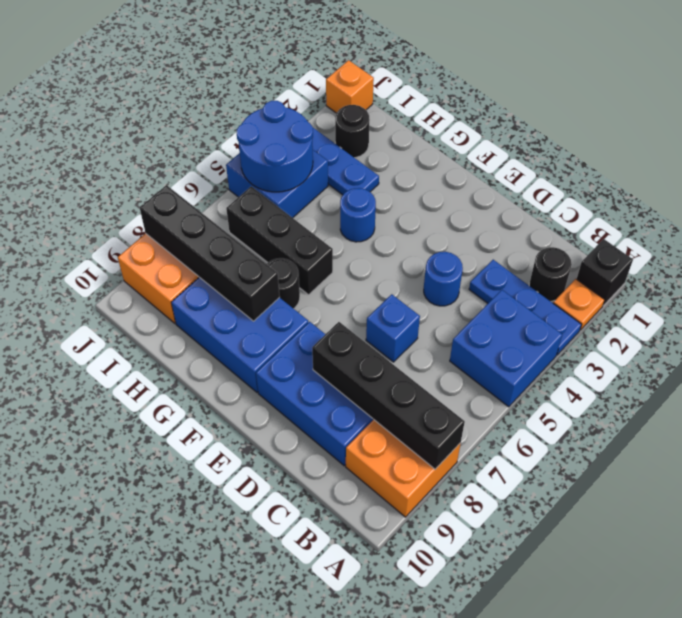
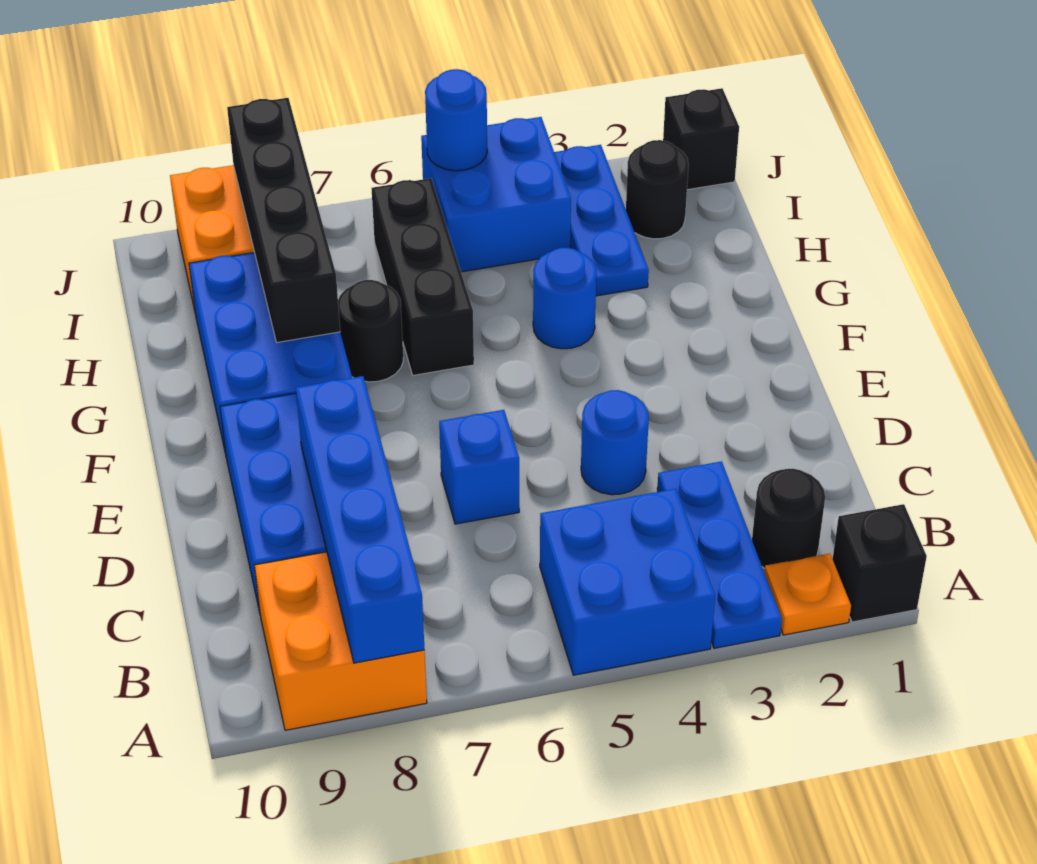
black 1x4 brick [312,322,465,469] -> blue 1x4 brick [296,376,425,663]
blue 2x2 round brick [237,101,313,192] -> blue 1x1 round brick [425,69,487,171]
orange 1x1 brick [326,60,374,113] -> black 1x1 brick [663,88,739,190]

